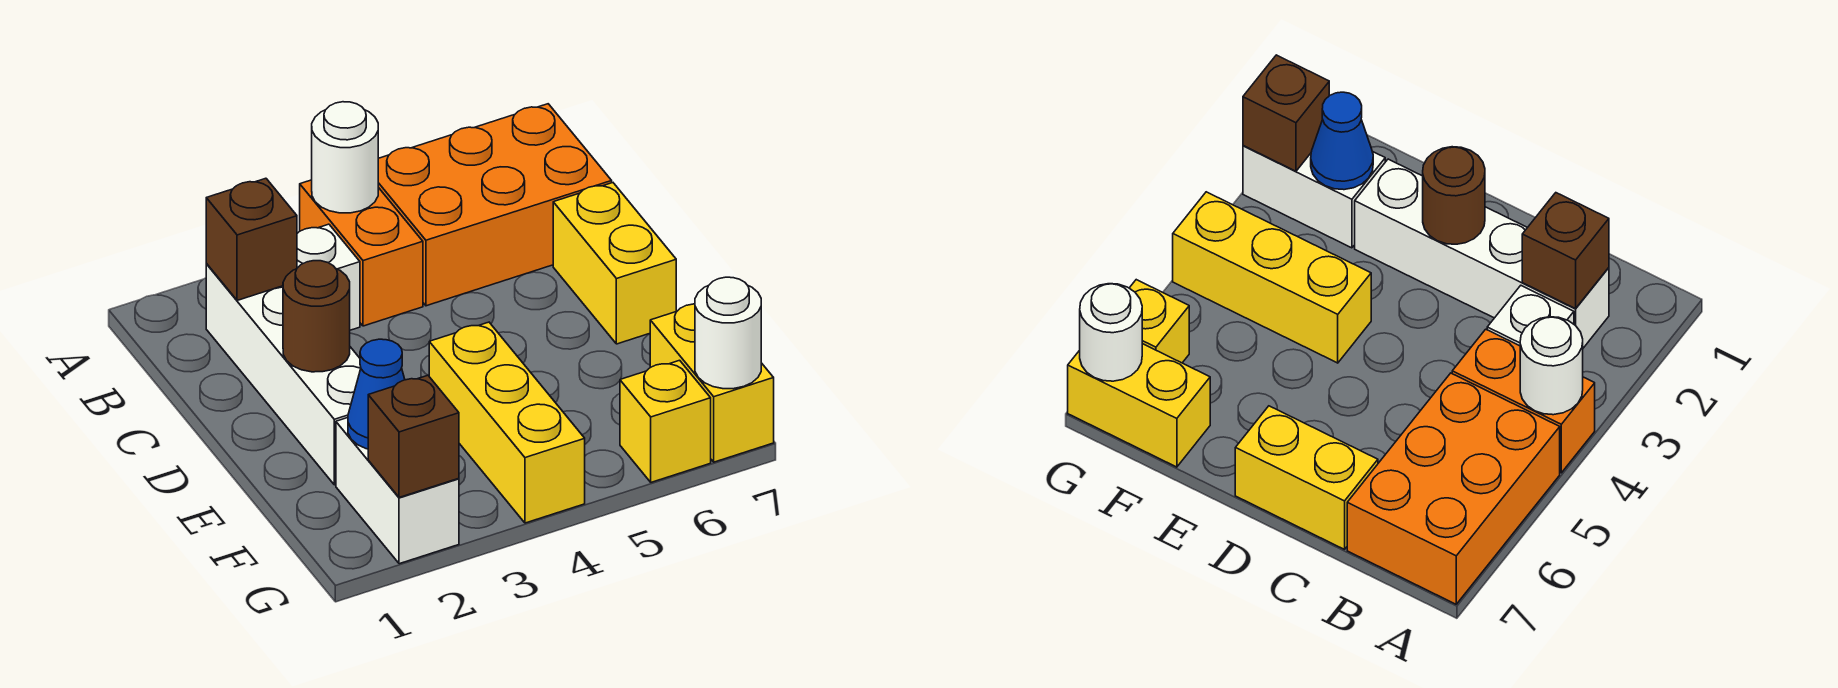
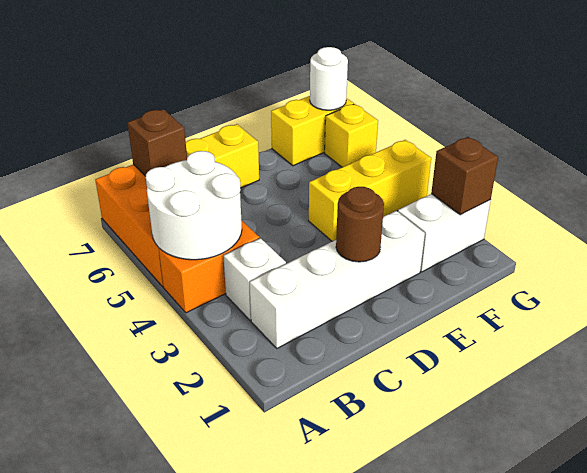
white 1x1 round brick [312,102,378,213] -> white 2x2 round brick [146,151,242,260]
brown 1x1 brick [206,178,297,300] -> brown 1x1 brick moved to [128,109,187,176]
blue 1x1 cone [348,339,405,449] -> none

